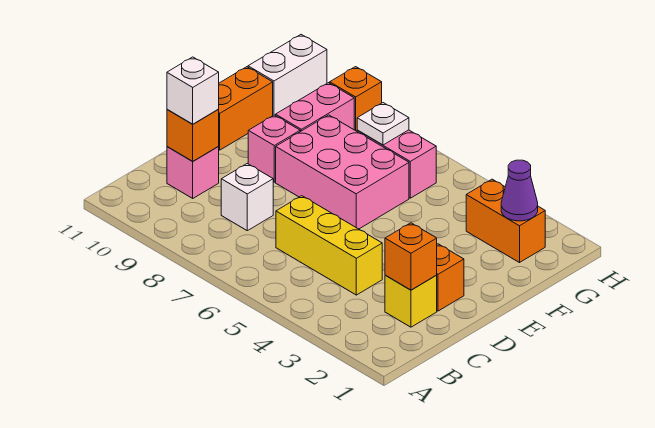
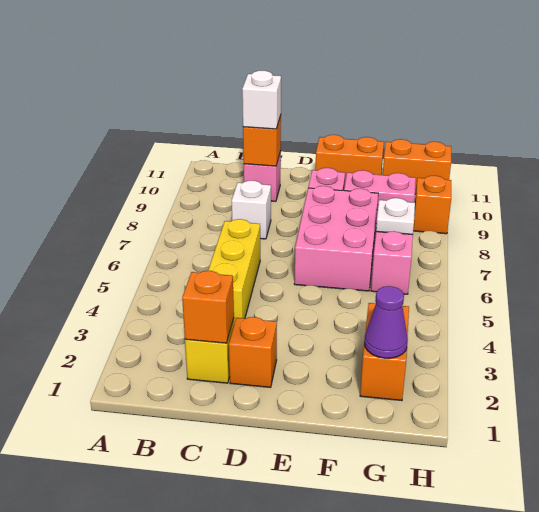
white 1x2 brick [248,35,327,116] -> orange 1x2 brick [383,139,451,194]

